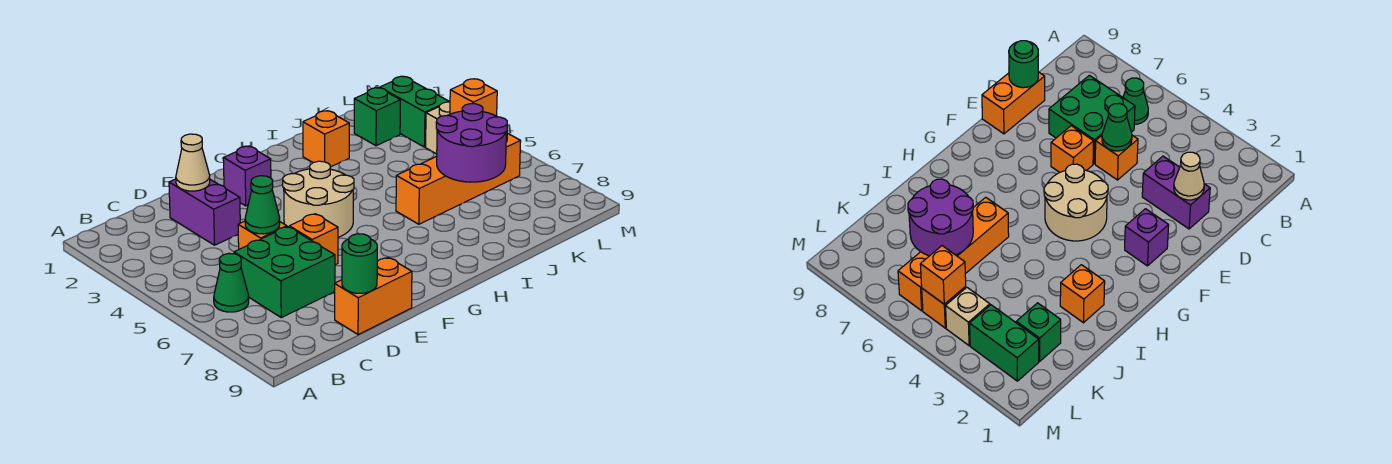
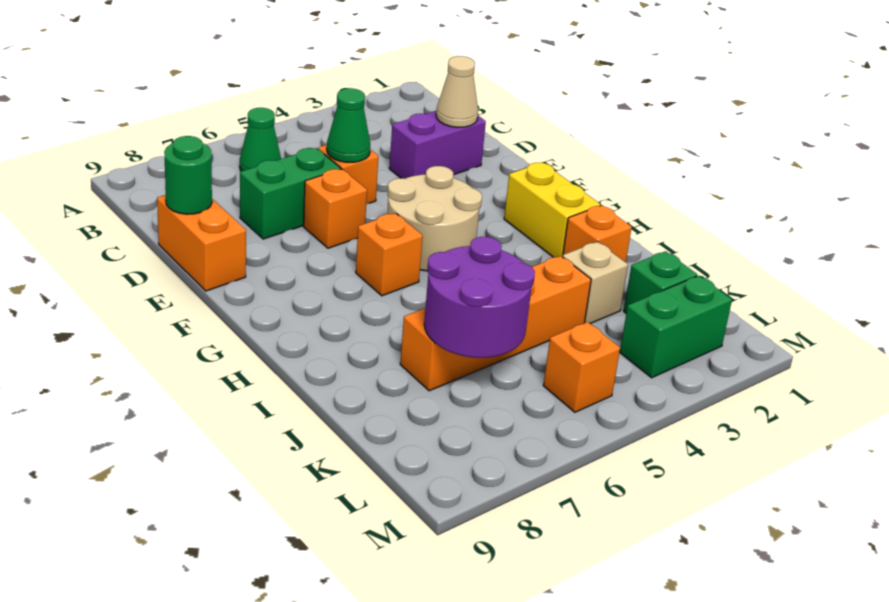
green 2x2 brick [234,227,335,318] -> green 1x2 brick [240,148,341,239]
purple 1x1 brick [223,146,271,206] -> none
none -> yellow 1x2 brick [504,162,600,257]
orange 1x4 brick [396,131,521,224] -> orange 1x4 brick turned to [400,256,591,391]
tan 1x1 brick [426,102,450,154] -> tan 1x1 brick moved to [562,242,628,323]
orange 1x1 brick [450,79,497,116] -> orange 1x1 brick moved to [356,213,423,296]

